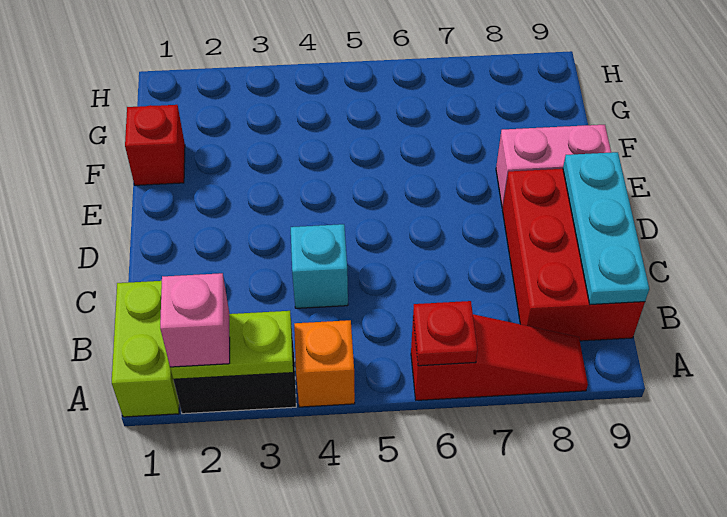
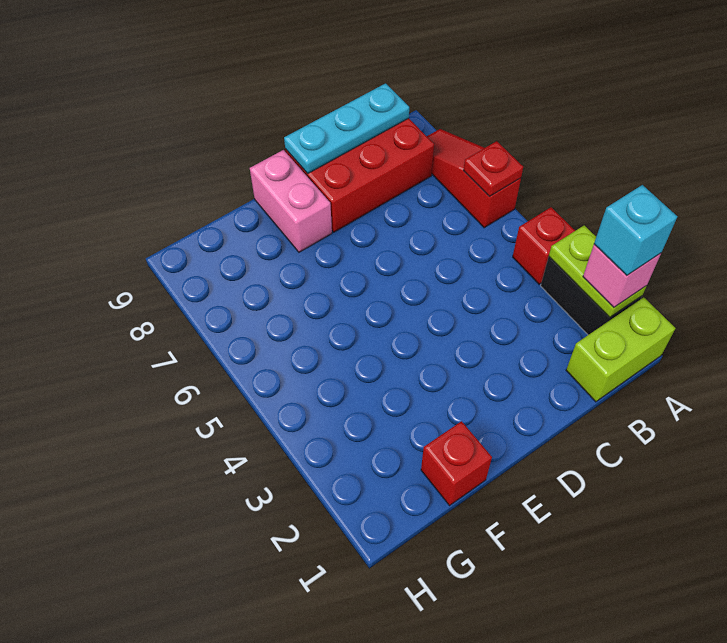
orange 1x1 brick [294,320,355,407] -> red 1x1 brick [513,207,575,284]
cyan 1x1 brick [291,224,348,308] -> cyan 1x1 brick moved to [594,185,677,275]

